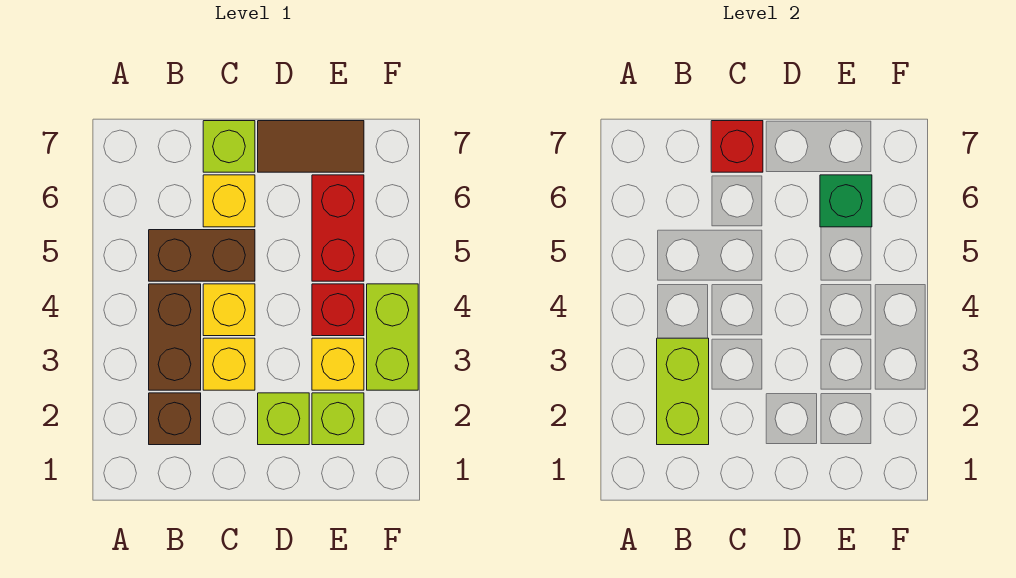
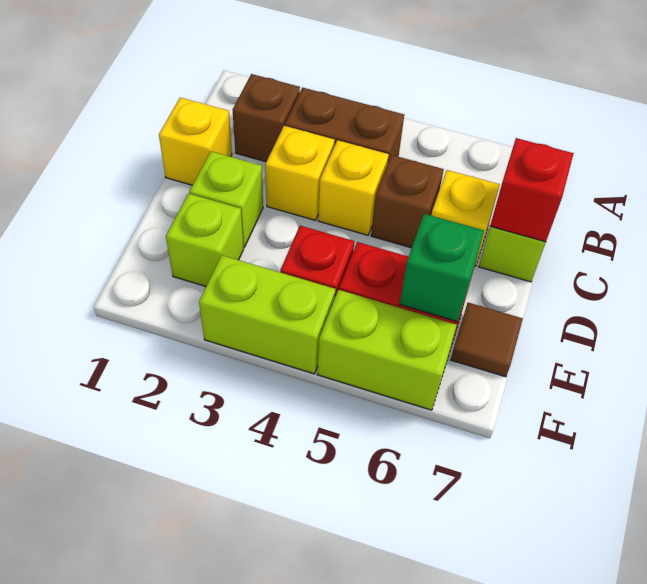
lime 1x2 brick [657,338,709,445] -> lime 1x2 brick moved to [317,290,457,410]
brown 1x2 brick [149,230,255,281] -> brown 1x1 brick [371,155,444,248]
brown 1x2 tile [258,121,364,172] -> brown 1x1 tile [451,303,523,377]
yellow 1x1 brick [312,338,364,390] -> yellow 1x1 brick moved to [159,98,232,185]

